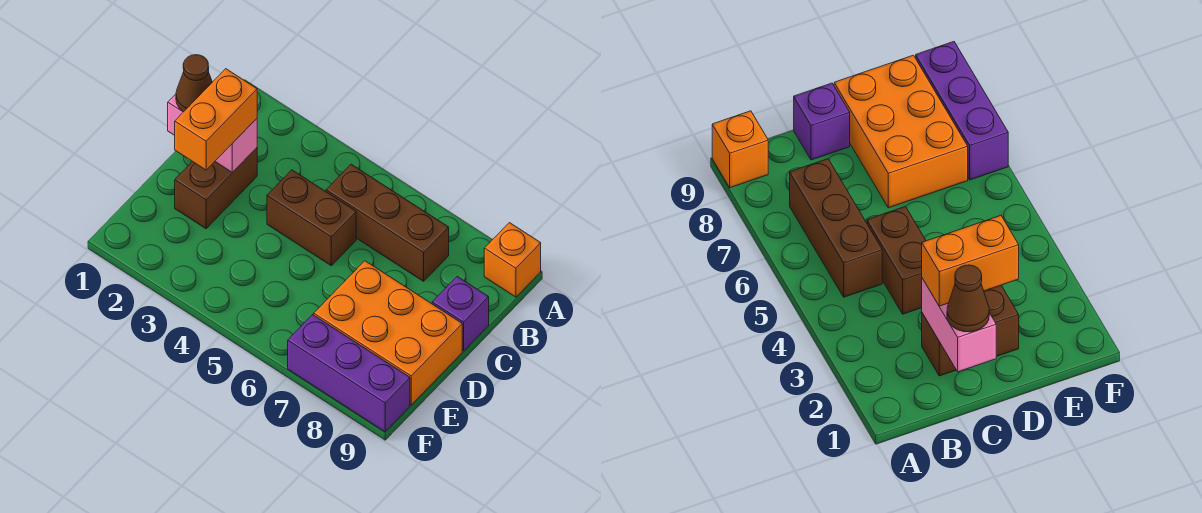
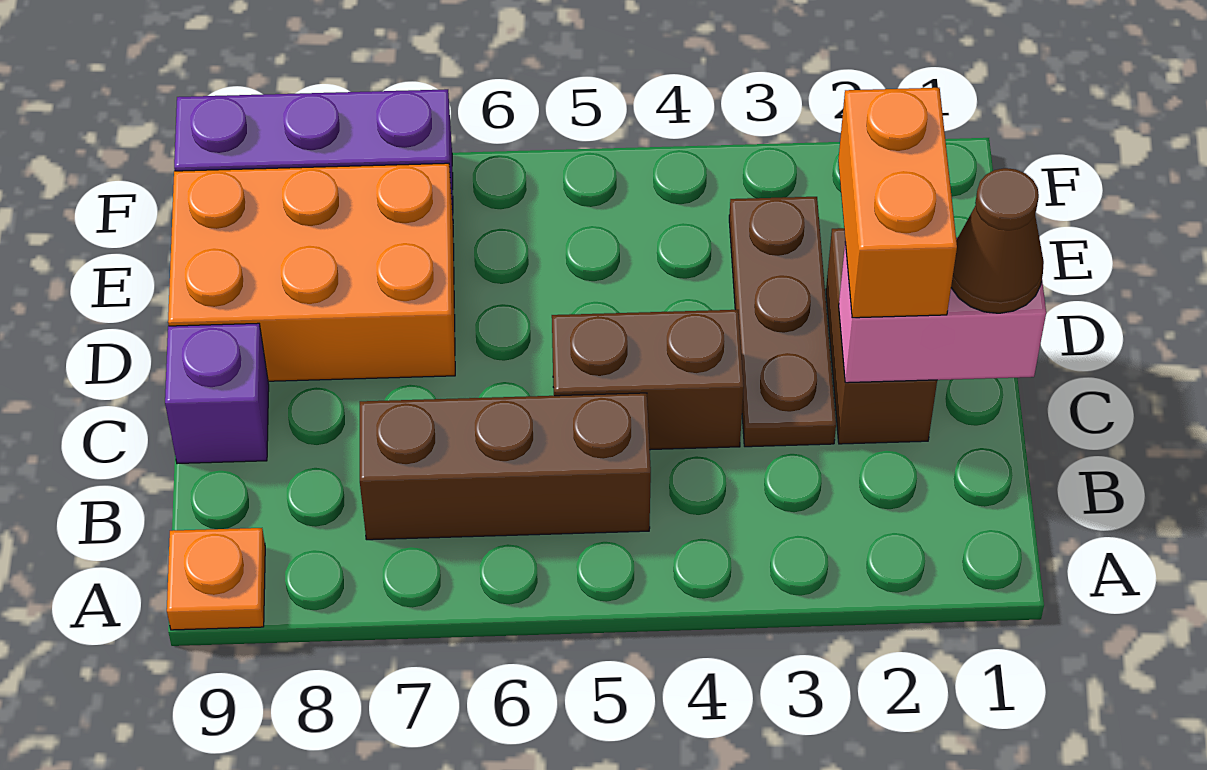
orange 1x1 brick [484,223,541,297] -> orange 1x1 plate [167,528,265,630]
none -> brown 1x3 plate [729,197,836,447]

